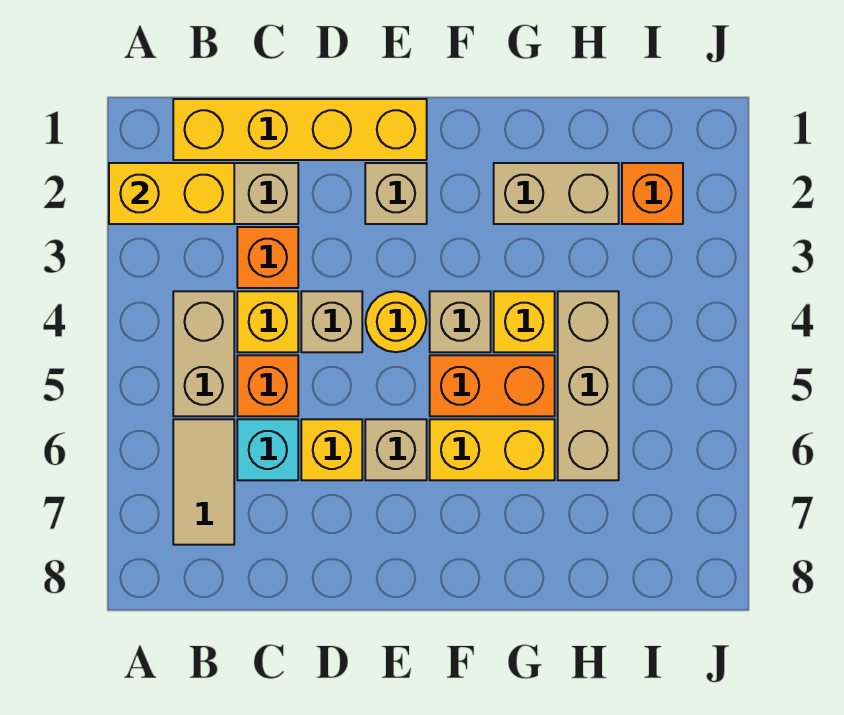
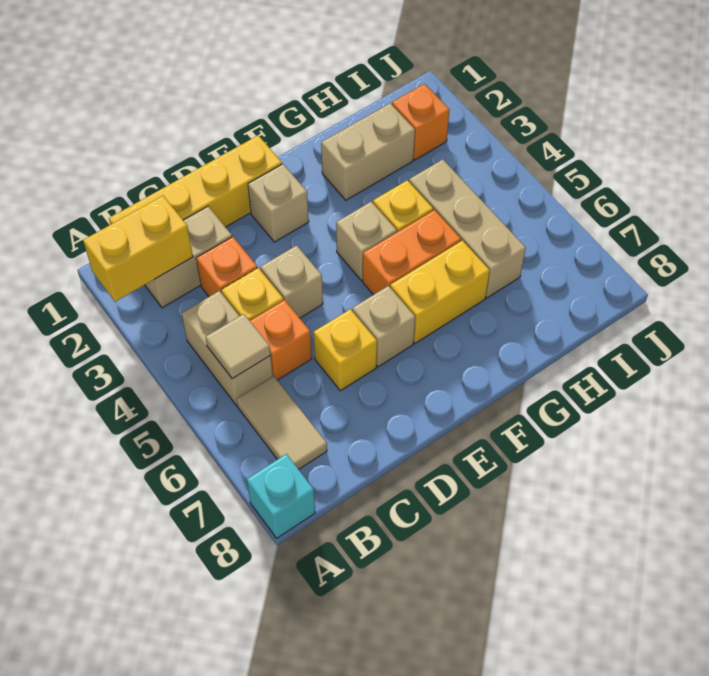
none -> tan 1x1 tile [205,314,271,379]
cyan 1x1 brick [237,419,298,480] -> cyan 1x1 brick moved to [247,454,315,538]
yellow 1x1 round brick [366,291,426,352] -> none

